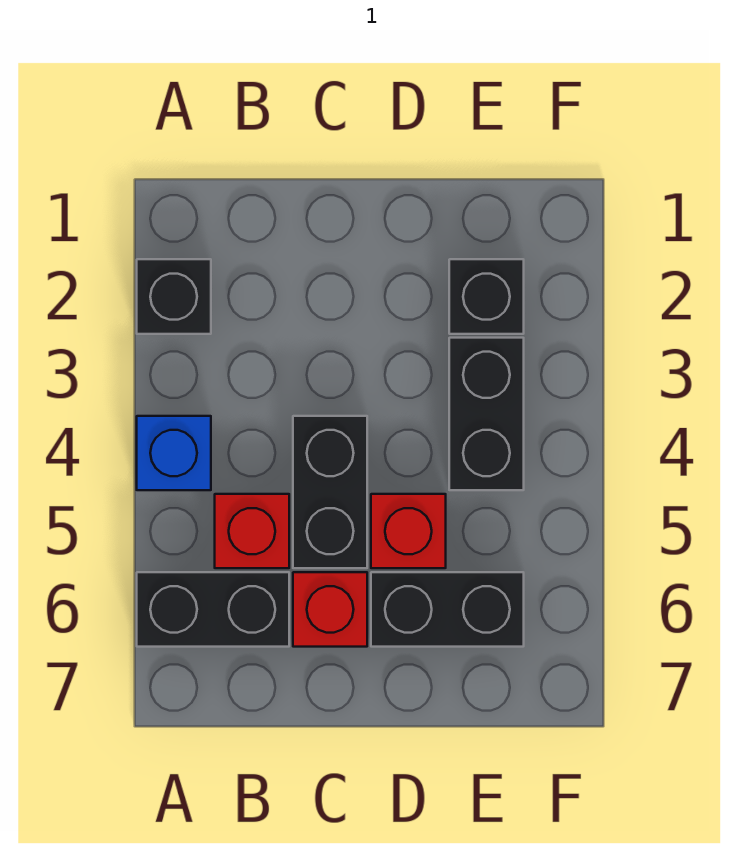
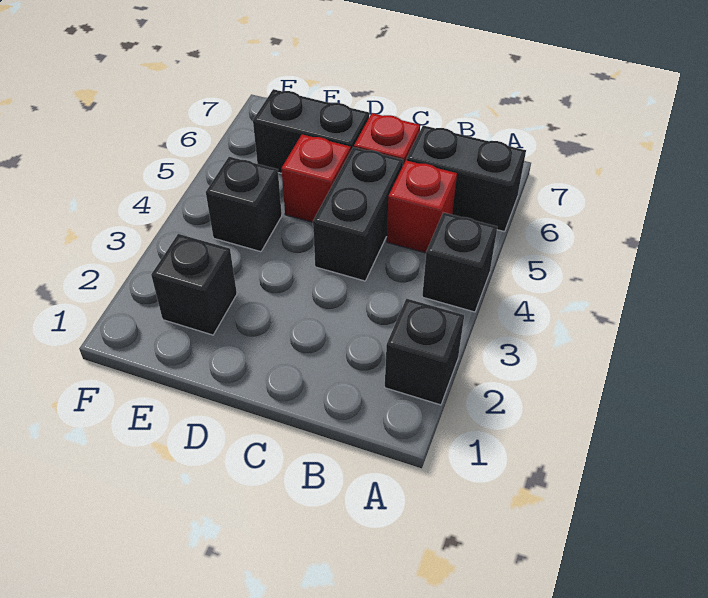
blue 1x1 brick [137,416,211,490] -> black 1x1 brick [422,212,497,312]
black 1x2 brick [449,338,524,490] -> black 1x1 brick [206,157,282,252]

